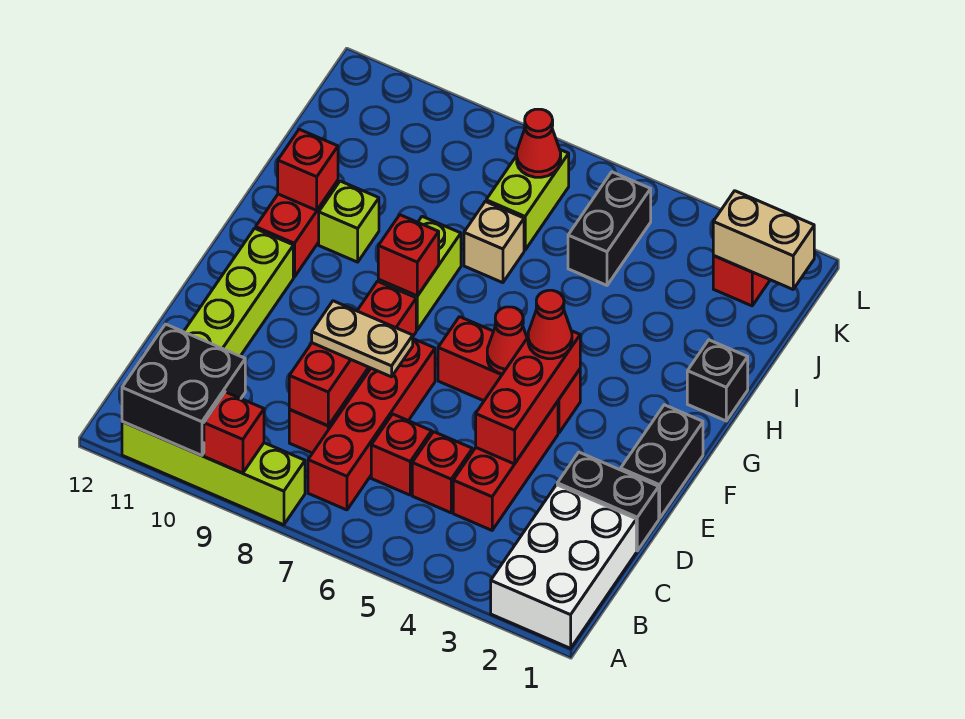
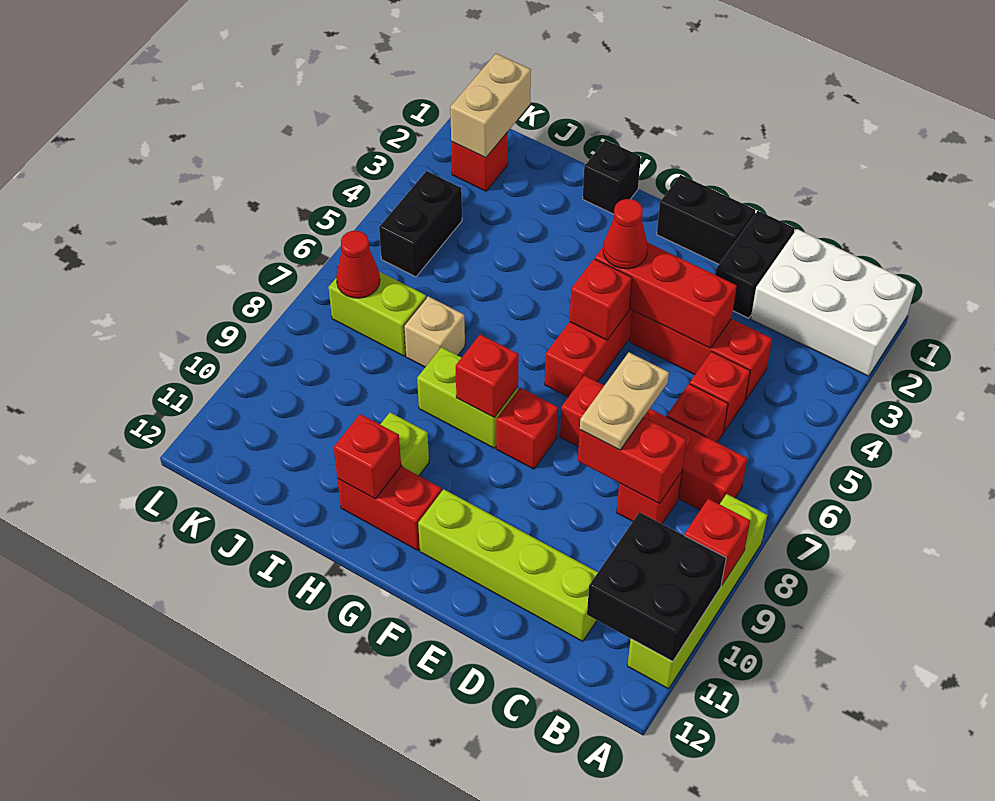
red 1x1 cone [487,307,527,374] -> red 1x1 brick [570,259,632,340]
black 1x2 brick [568,172,651,285] -> black 1x2 brick turned to [379,171,462,277]

